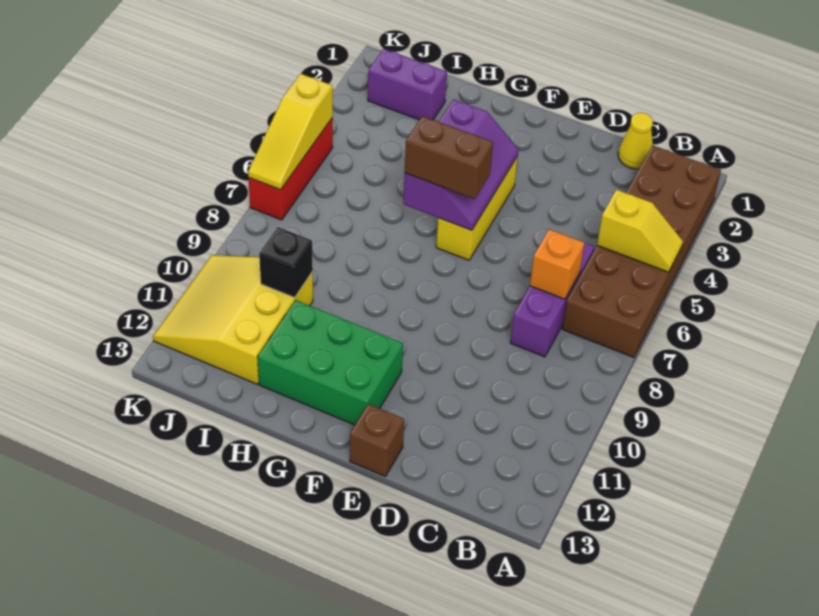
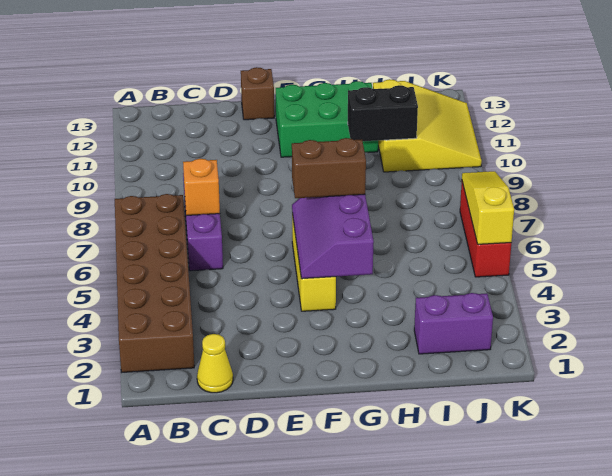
yellow 1x2 slope [597,190,683,272] -> none
black 1x1 brick [259,227,313,297] -> black 1x2 brick [348,85,418,141]

